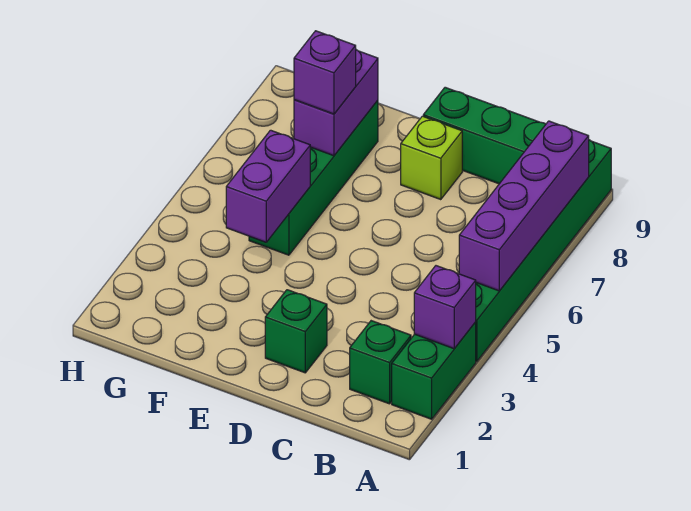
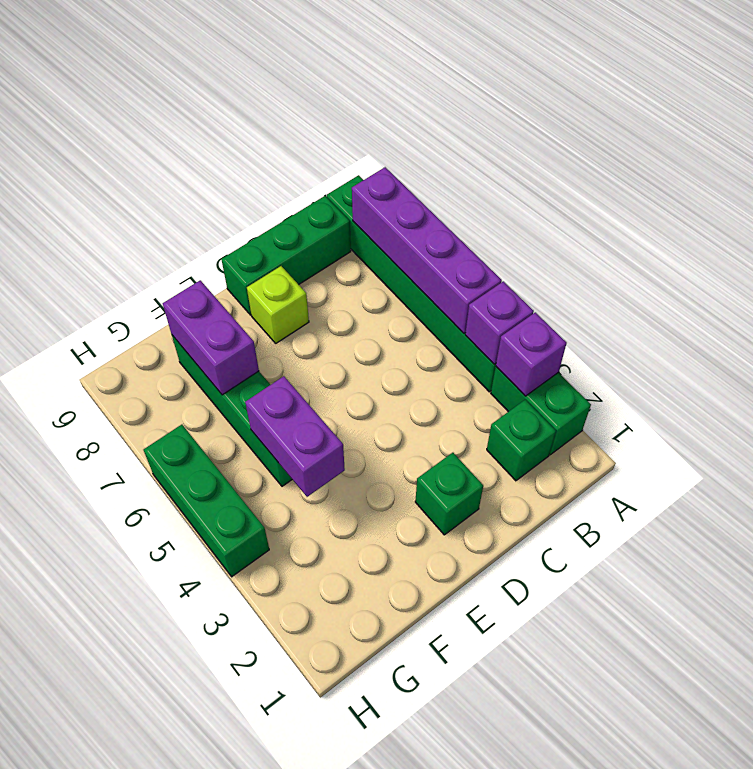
purple 1x1 brick [294,31,356,114] -> purple 1x1 brick moved to [465,281,534,364]
none -> green 1x3 brick [144,425,269,577]

